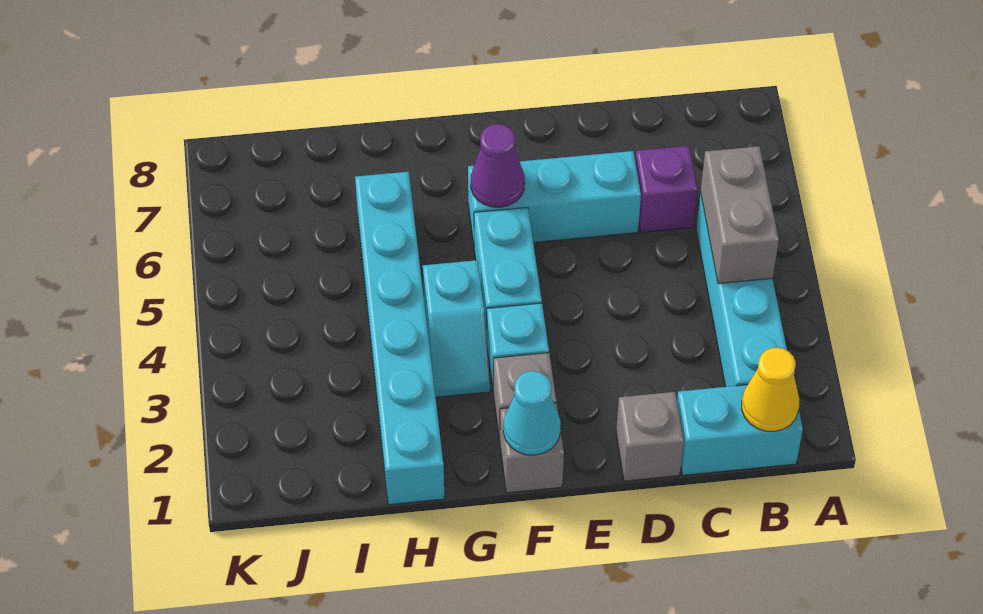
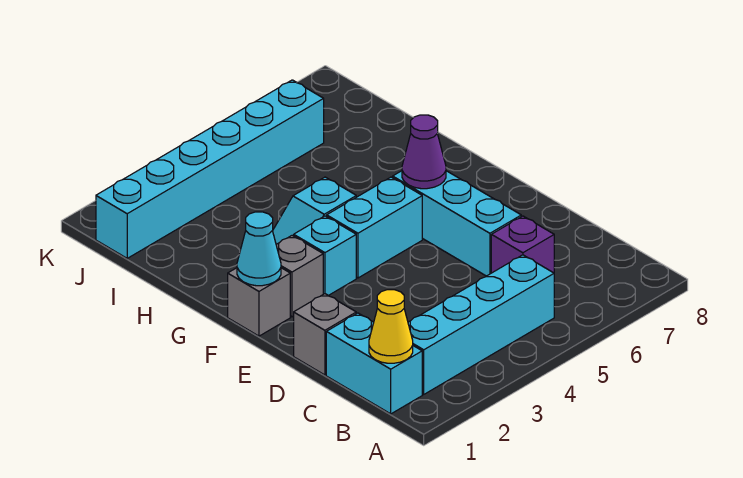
grey 1x2 brick [701,146,779,284] -> none
cyan 1x6 brick [355,172,445,505] -> cyan 1x6 brick moved to [96,80,324,258]

